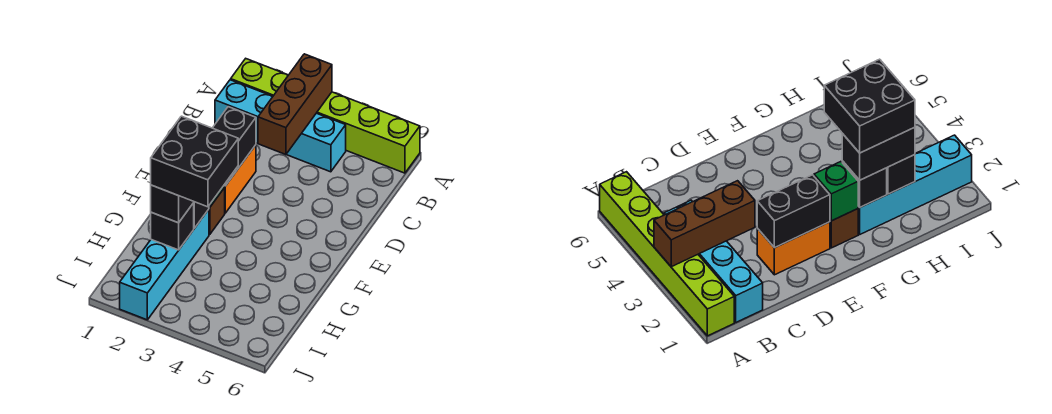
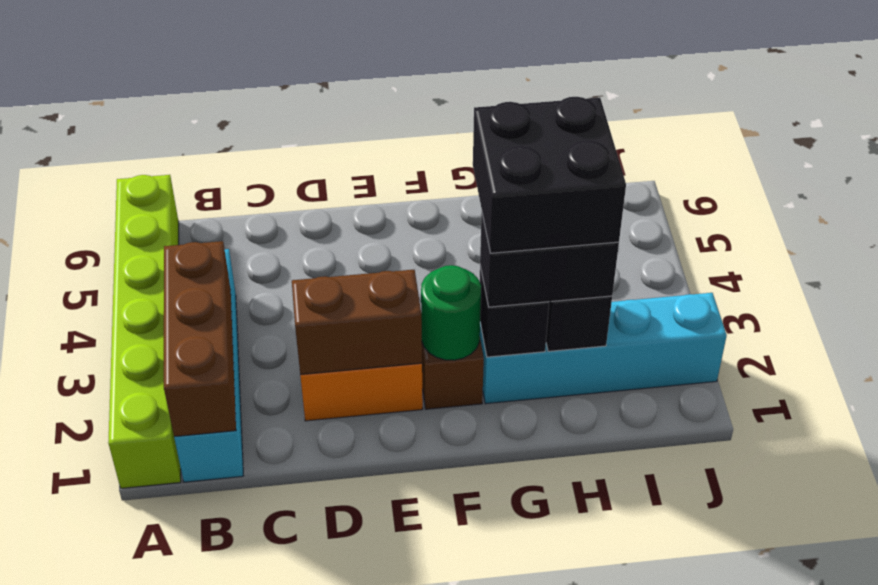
brown 1x3 brick [258,54,332,155] -> brown 1x3 brick turned to [164,241,236,437]
black 1x2 brick [213,107,256,186] -> brown 1x2 brick [292,270,422,375]
green 1x1 brick [814,162,858,221] -> green 1x1 round brick [421,265,481,360]

